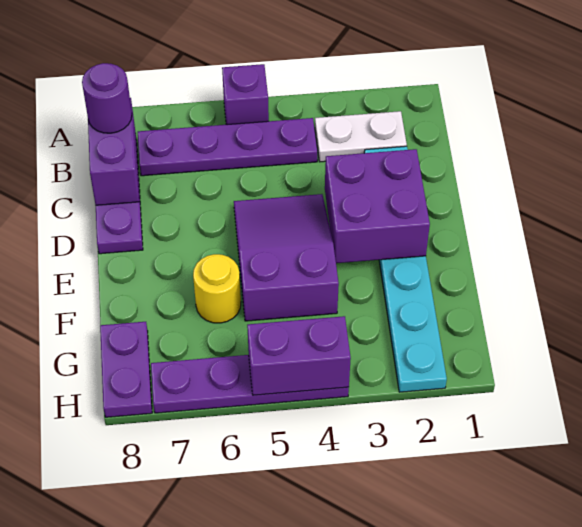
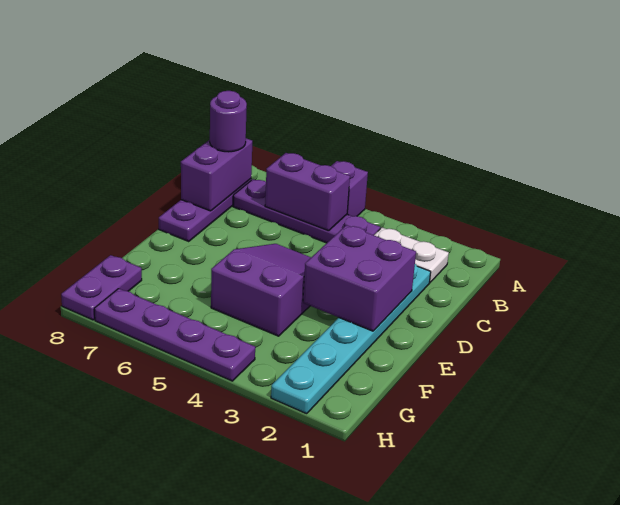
yellow 1x1 round brick [193,254,241,323] -> none
purple 1x2 brick [247,316,351,395] -> purple 1x2 brick moved to [265,153,350,231]

